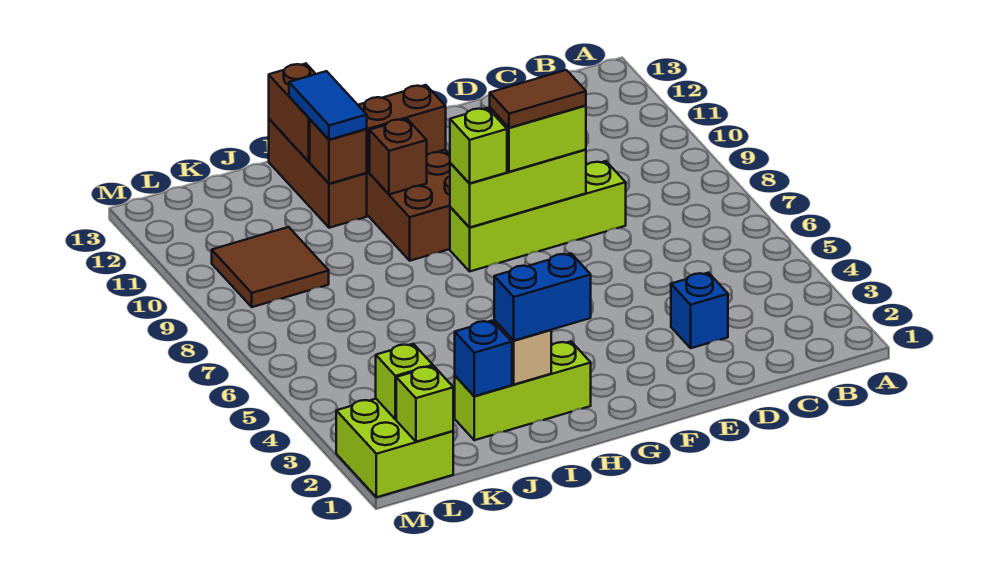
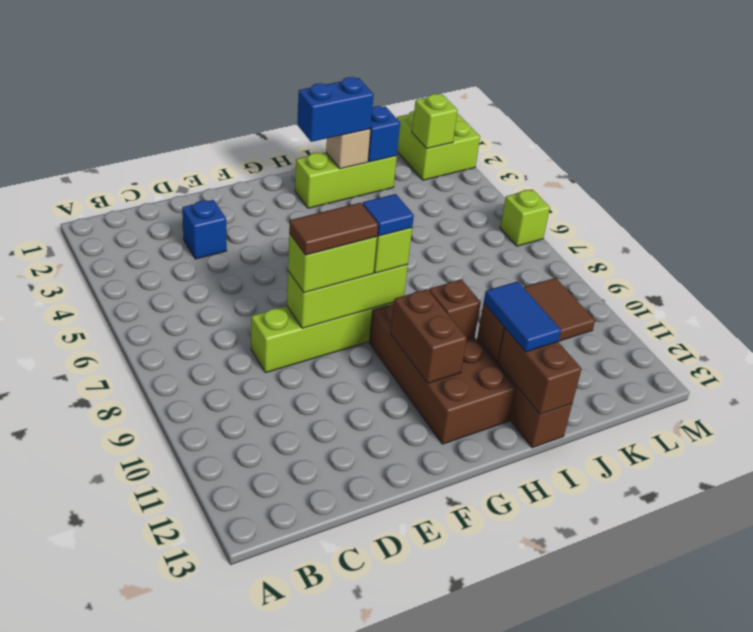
none -> blue 1x1 tile [362,194,414,236]
brown 1x2 brick [358,85,446,172] -> brown 1x2 brick turned to [391,289,467,383]
lime 1x1 brick [396,366,453,442] -> lime 1x1 brick moved to [500,190,550,246]

